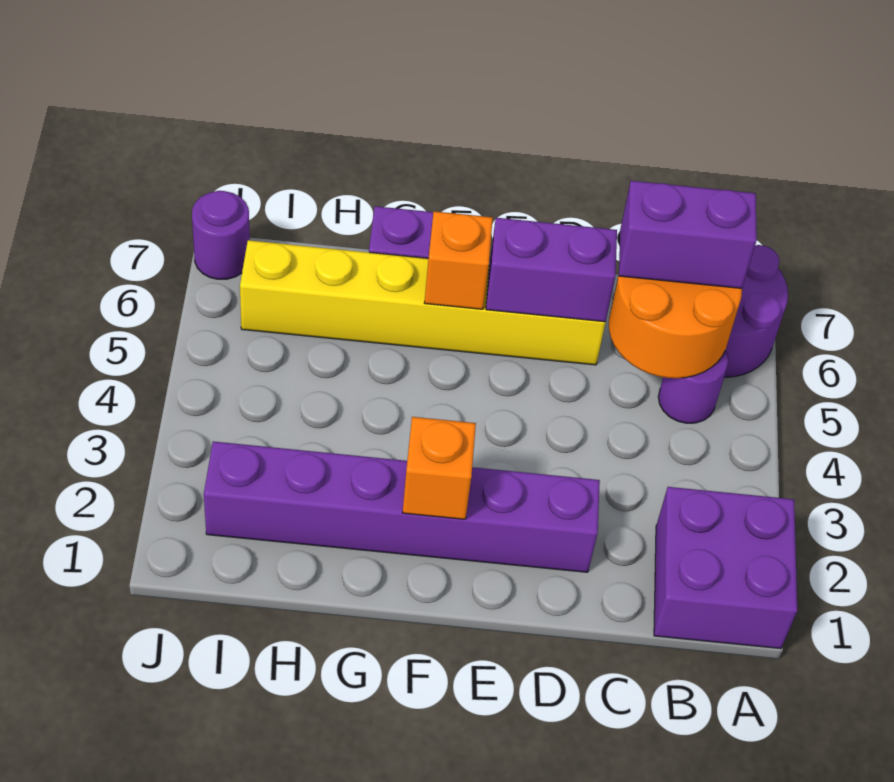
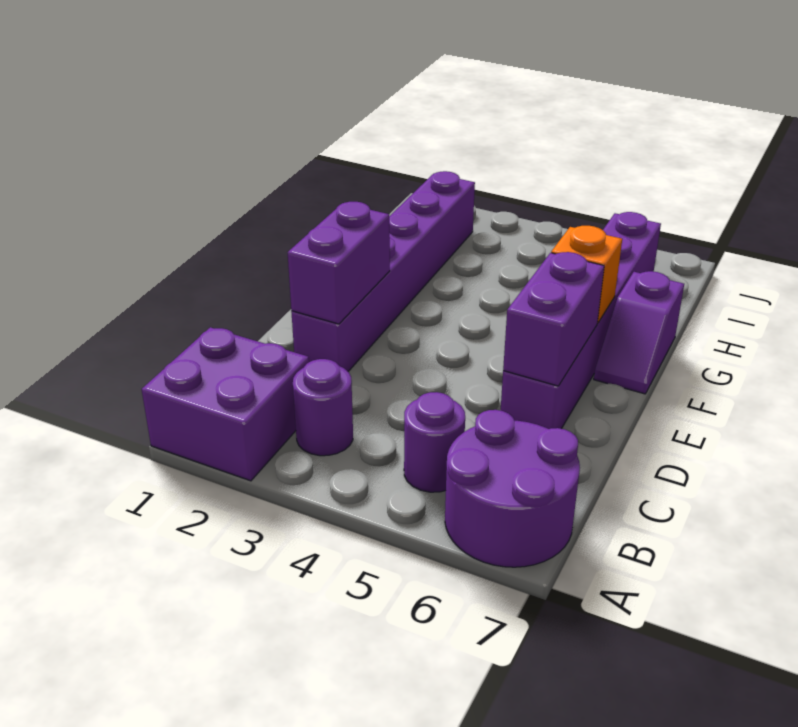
orange 2x2 round brick [609,275,742,378] -> none
purple 1x2 brick [619,181,757,288] -> purple 1x2 brick moved to [288,202,390,324]
yellow 1x6 brick [240,240,605,365] -> purple 1x6 brick [501,212,661,429]
orange 1x1 brick [403,417,476,519] -> none
purple 1x1 round brick [192,191,250,279] -> purple 1x1 round brick moved to [293,359,353,456]

